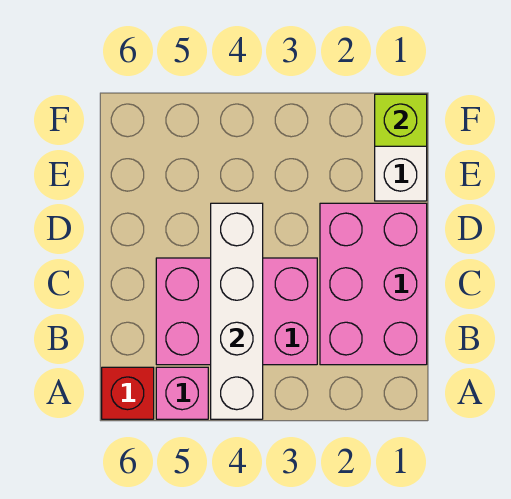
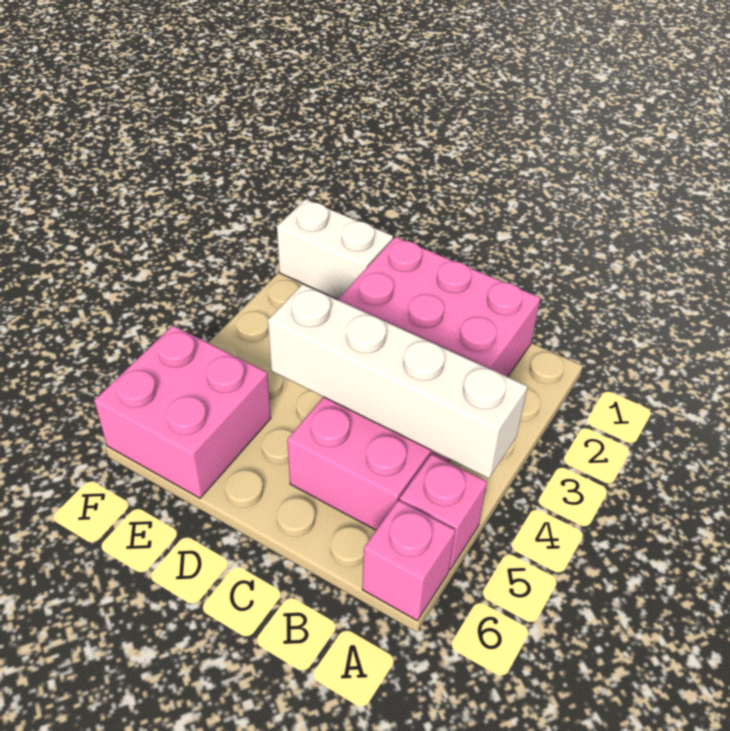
red 1x1 brick [102,367,154,419] -> pink 1x1 brick [362,500,455,621]
none -> pink 2x2 brick [94,326,271,498]
lime 1x1 brick [375,94,427,146] -> none

